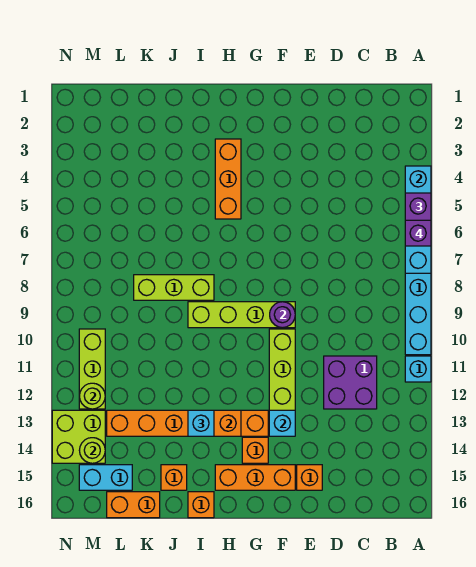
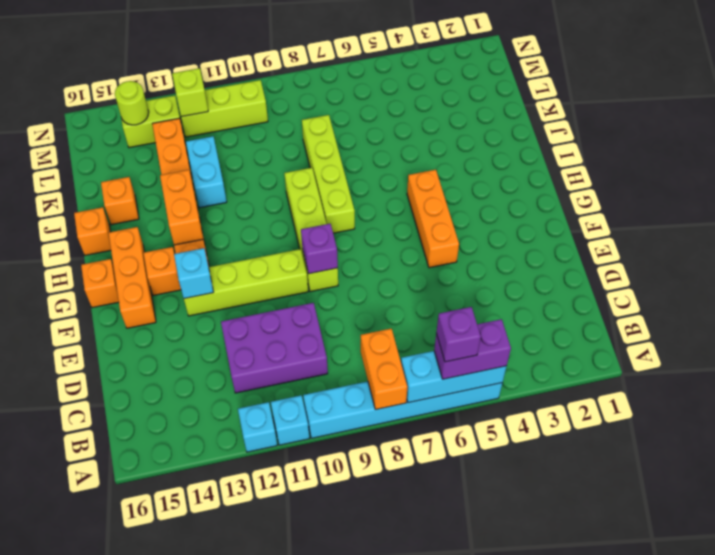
cyan 1x4 brick [405,166,431,273] -> cyan 1x3 brick [401,351,507,403]
purple 2x2 brick [324,356,377,409] -> purple 2x3 brick [221,303,328,393]
orange 1x1 brick [297,465,322,490] -> orange 1x1 brick moved to [81,259,119,308]
purple 1x1 round brick [270,302,295,328] -> purple 1x1 brick [301,224,338,274]
orange 1x3 brick [215,139,241,219] -> orange 1x3 brick turned to [407,170,459,268]
lime 1x3 brick [134,275,214,300] -> lime 1x4 brick [302,115,355,233]
cyan 1x1 brick [188,410,214,436] -> cyan 1x1 brick moved to [238,402,277,452]
orange 1x2 brick [107,492,160,518] -> orange 1x2 brick moved to [361,329,407,410]
cyan 1x2 brick [79,465,132,490] -> cyan 1x2 brick moved to [186,136,227,208]
lime 1x1 round brick [79,383,105,409] -> lime 1x1 brick [172,68,208,117]
lime 2x2 brick [52,410,105,463] -> lime 1x2 brick [121,96,182,148]

